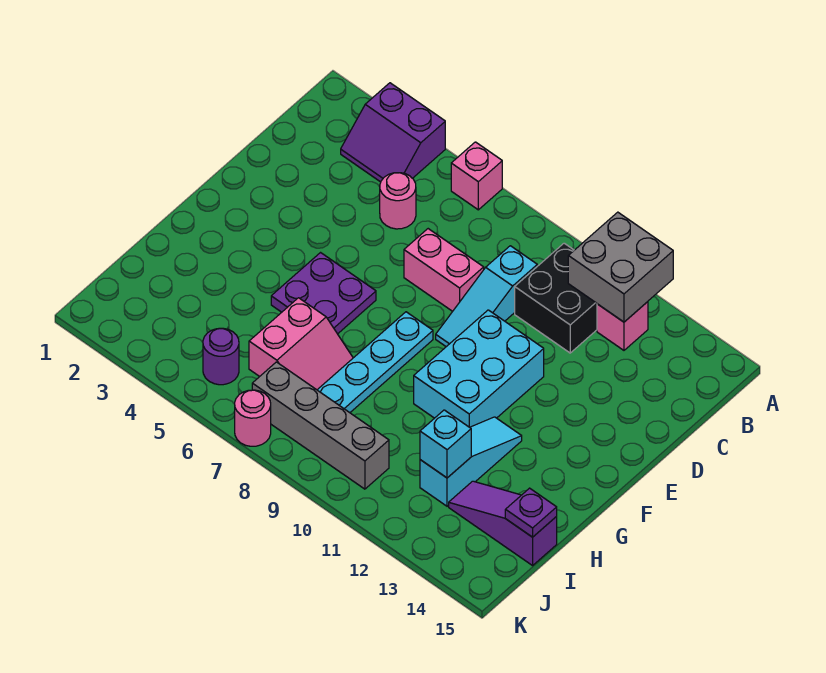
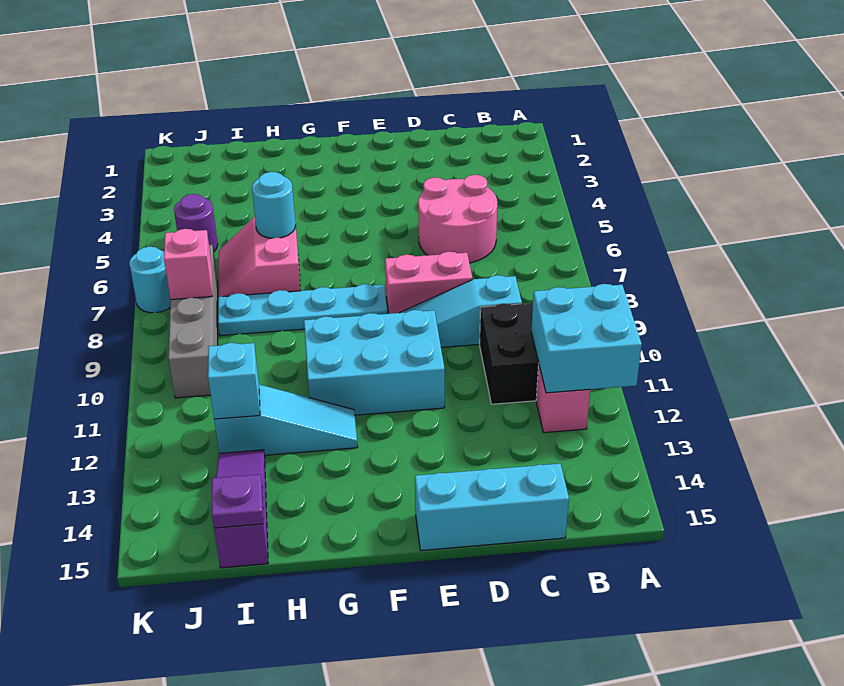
purple 2x2 slope [341,83,445,182] -> none
pink 1x1 brick [451,142,502,210] -> pink 1x1 brick moved to [164,229,212,300]
grey 2x2 brick [568,212,673,322] -> cyan 2x2 brick [531,284,642,393]
pink 1x1 round brick [380,173,416,229] -> pink 2x2 round brick [418,175,497,263]
none -> cyan 1x3 brick [415,464,569,551]
pink 1x2 brick [404,229,484,311] -> pink 1x2 brick turned to [385,252,472,314]
purple 2x2 plate [271,253,376,334] -> none
pink 2x2 slope [249,298,353,390] -> pink 2x2 slope turned to [219,217,301,297]
none -> cyan 1x1 round brick [252,172,296,238]
pink 1x1 round brick [235,390,271,446] -> cyan 1x1 round brick [129,247,171,313]

